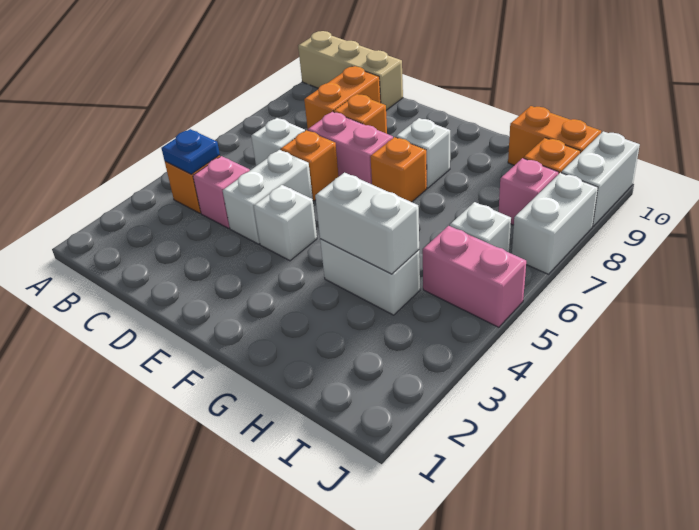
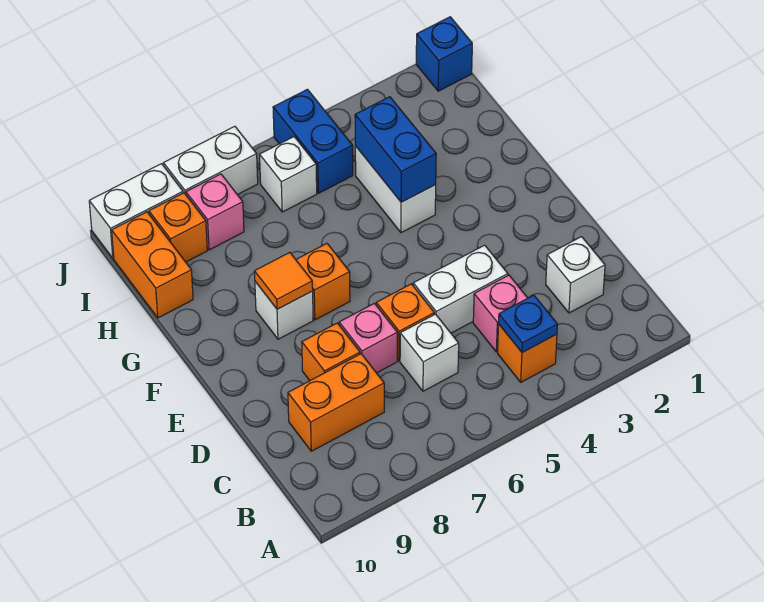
tan 1x3 brick [298,31,403,110] -> none
pink 1x2 brick [308,112,393,184] -> pink 1x1 brick [339,303,397,373]
white 1x1 brick [254,185,317,261] -> white 1x1 brick moved to [546,237,605,313]
none -> orange 1x1 tile [254,252,313,309]
white 1x2 brick [315,173,419,274] -> blue 1x2 brick [355,97,436,202]
pink 1x2 brick [423,226,526,327] -> blue 1x2 brick [273,89,353,193]
none -> blue 1x1 brick [416,17,472,91]

